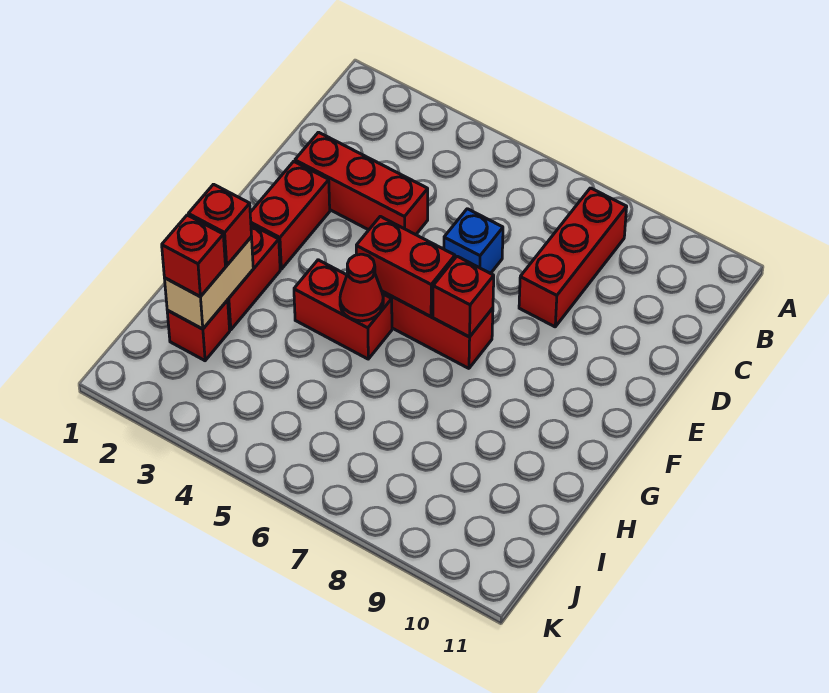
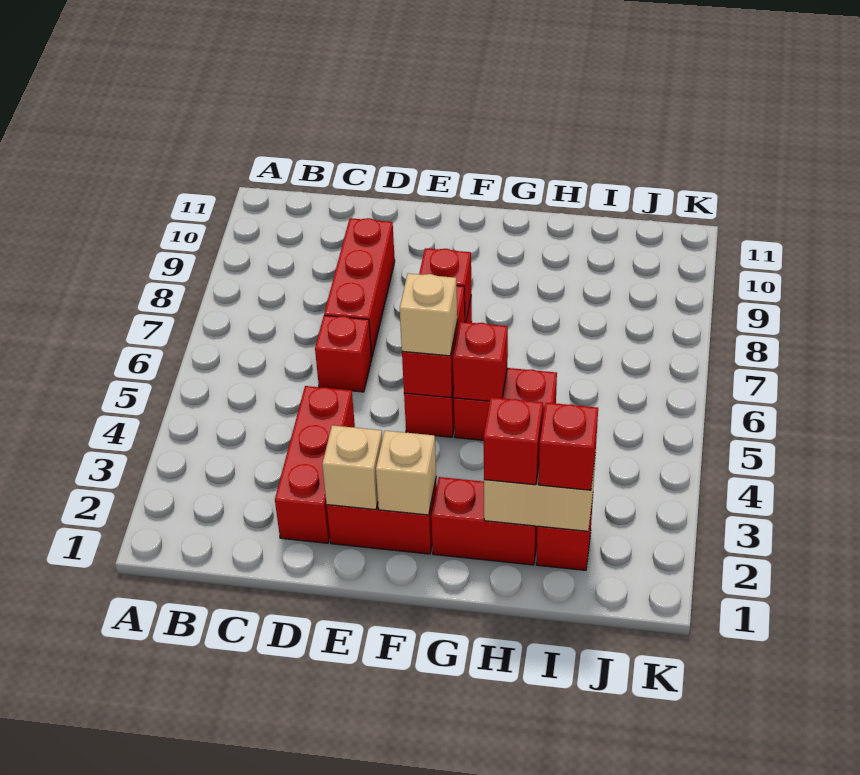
red 1x3 brick [519,188,627,327] -> red 1x3 brick turned to [324,218,395,356]
blue 1x1 brick [444,209,503,274] -> red 1x1 brick [315,315,372,392]
none -> tan 1x1 brick [322,425,382,510]
none -> tan 1x1 brick [376,431,436,515]
none -> tan 1x1 brick [400,273,457,356]
red 1x2 brick [294,260,392,359] -> red 1x2 brick turned to [454,368,557,440]
red 1x1 cone [340,254,383,321] -> red 1x1 brick [453,322,508,402]

